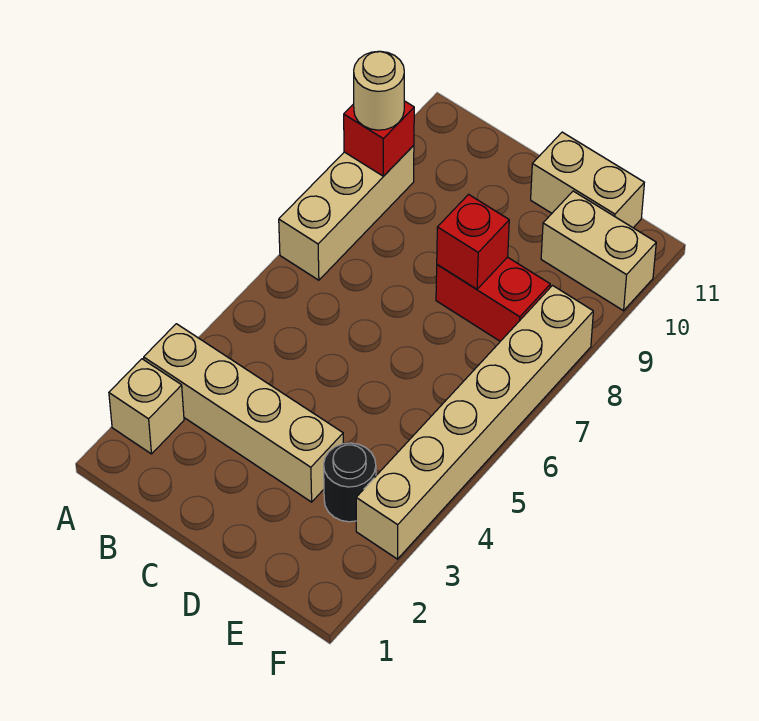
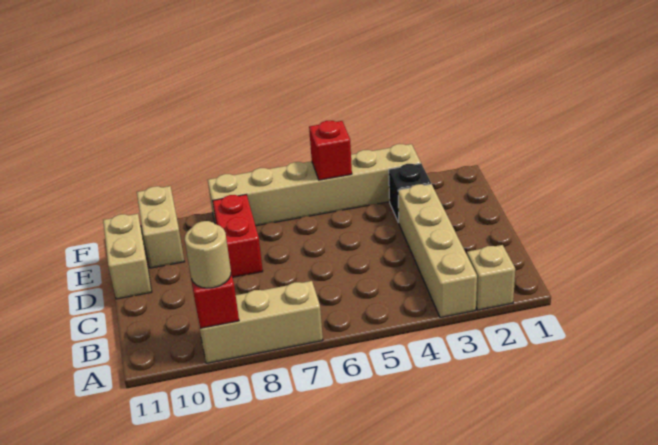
red 1x1 brick [437,194,509,289] -> red 1x1 brick moved to [309,121,352,180]
black 1x1 round brick [324,443,376,522] -> black 1x1 brick [389,164,431,222]

